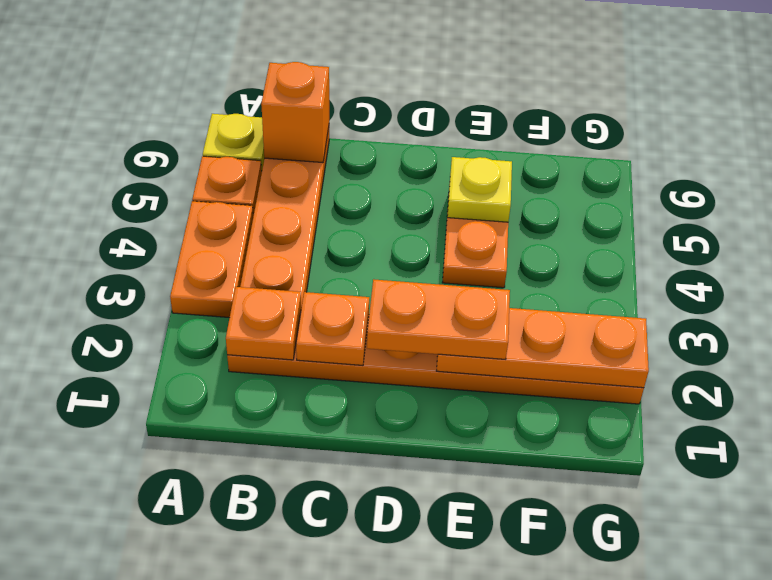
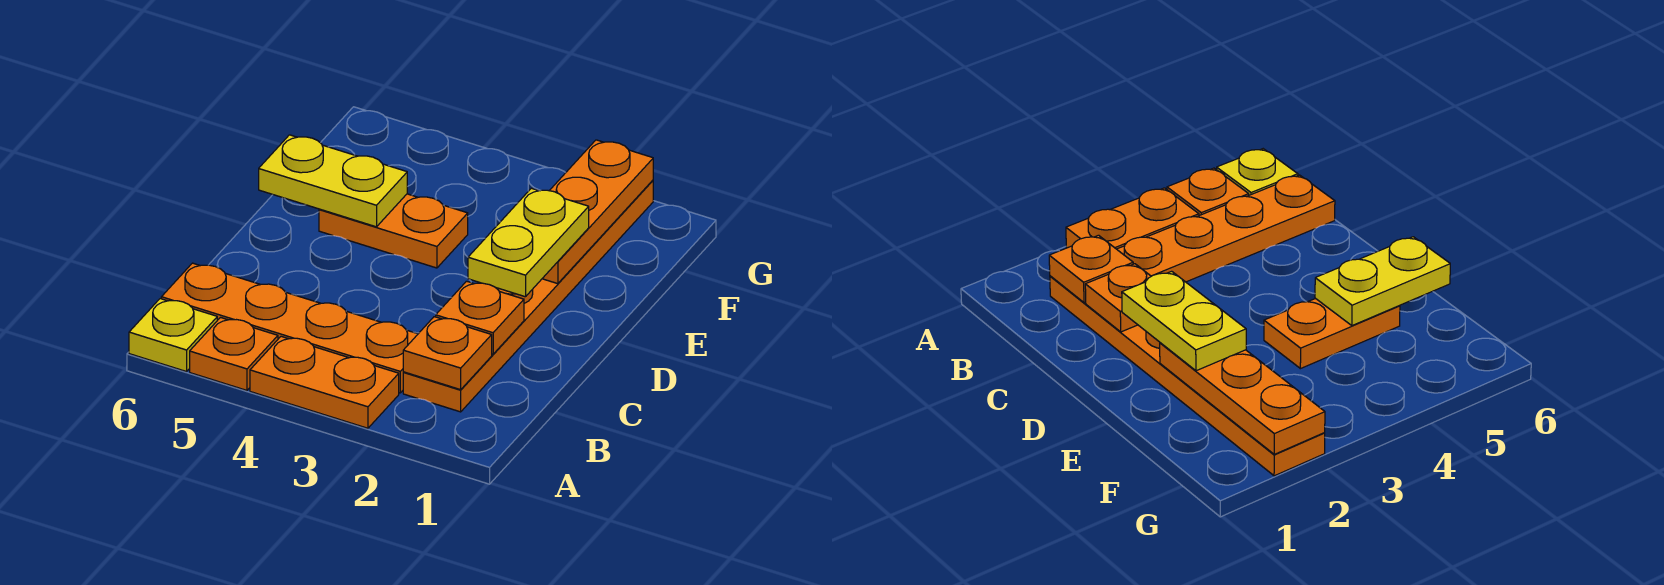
orange 1x1 brick [261,62,329,163] -> none
orange 1x2 plate [367,279,510,359] -> yellow 1x2 plate [468,188,589,297]
yellow 1x1 plate [447,157,512,222] -> yellow 1x2 plate [259,135,407,227]

